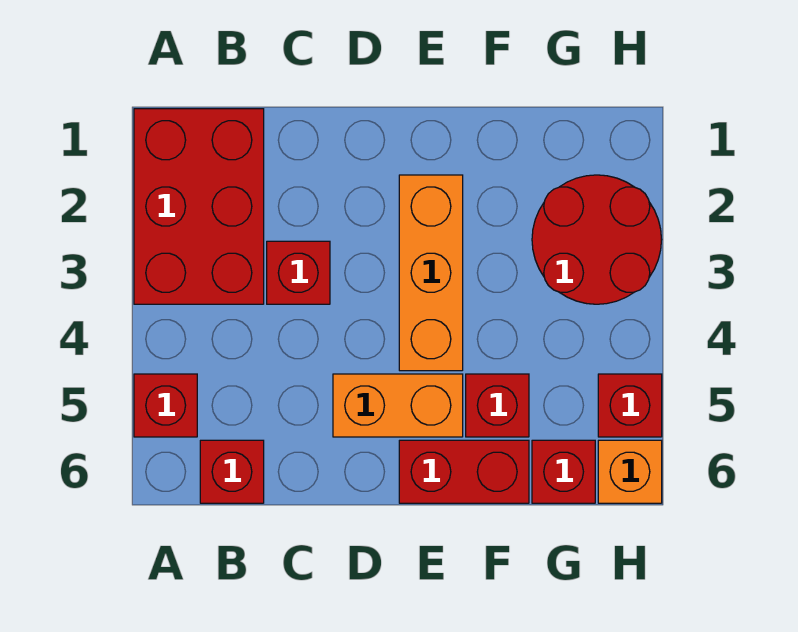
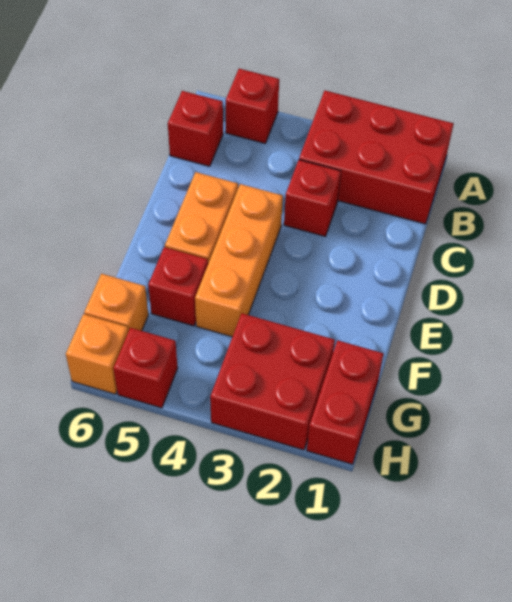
orange 1x3 brick [399,175,463,371] -> orange 1x3 brick turned to [195,184,283,337]
red 1x2 brick [399,440,529,503] -> red 1x2 brick moved to [307,340,383,464]
red 2x2 round brick [532,175,662,304] -> red 2x2 brick [210,313,335,450]
red 1x1 brick [532,440,595,503] -> orange 1x1 brick [84,274,148,331]

